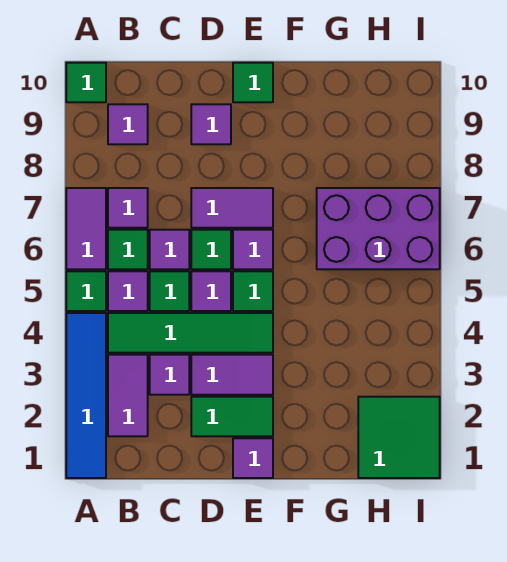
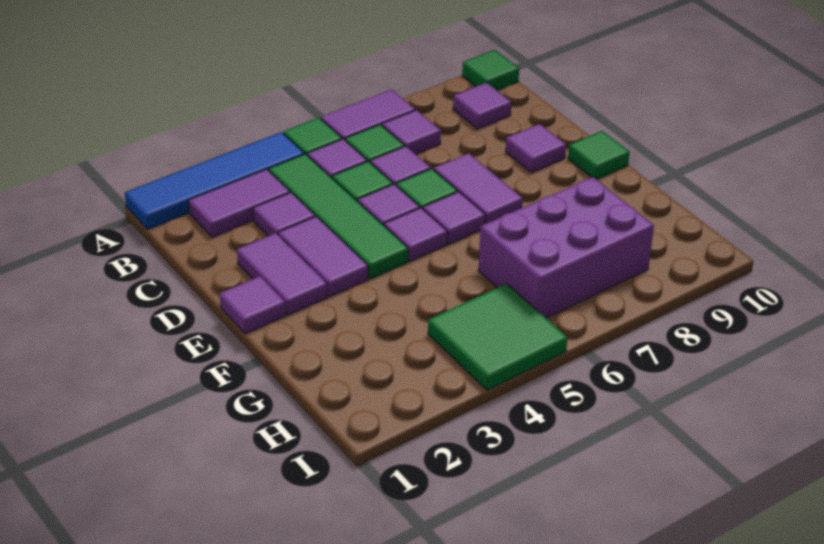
green 1x2 tile [191,397,273,436] -> purple 1x2 tile [237,233,328,315]
green 1x1 tile [233,271,273,311] -> purple 1x1 tile [384,208,447,261]
purple 2x3 brick [317,188,440,269] -> purple 2x3 brick turned to [478,177,654,318]
green 2x2 tile [358,397,440,478] -> green 2x2 tile moved to [428,284,567,390]

